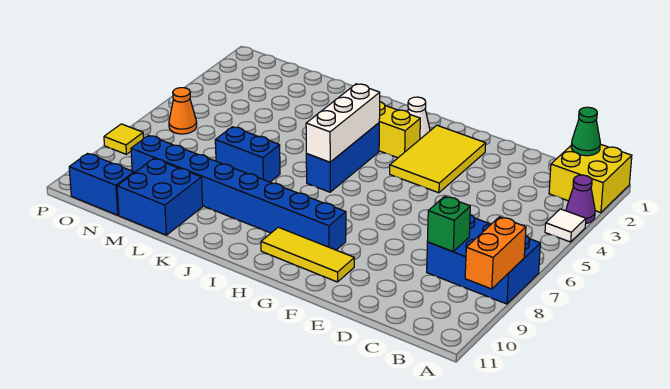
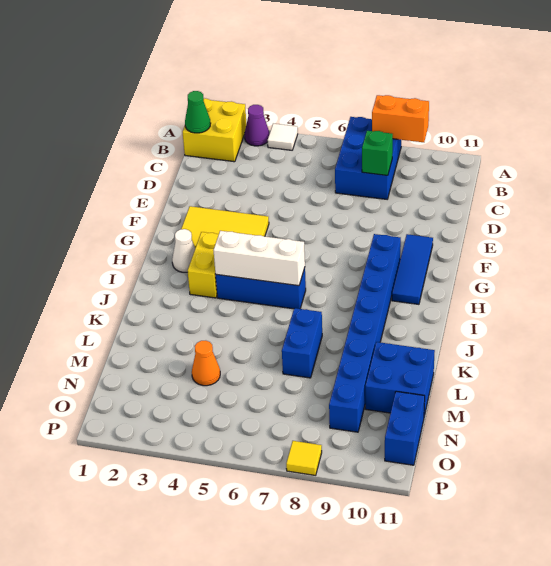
yellow 1x3 tile [261,227,354,282] -> blue 1x3 tile [392,234,433,304]
orange 1x1 cone [169,88,197,134] -> orange 1x1 cone moved to [192,341,220,386]

